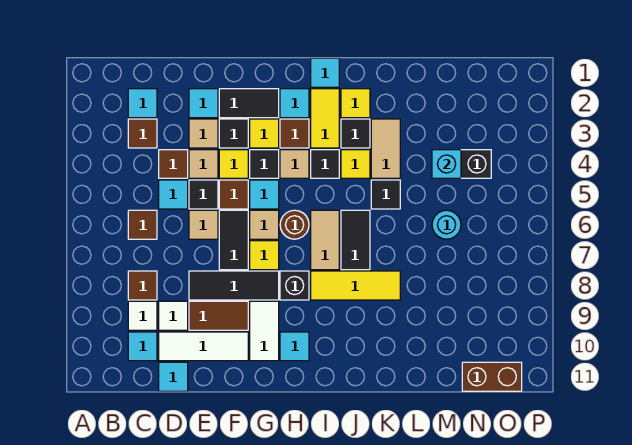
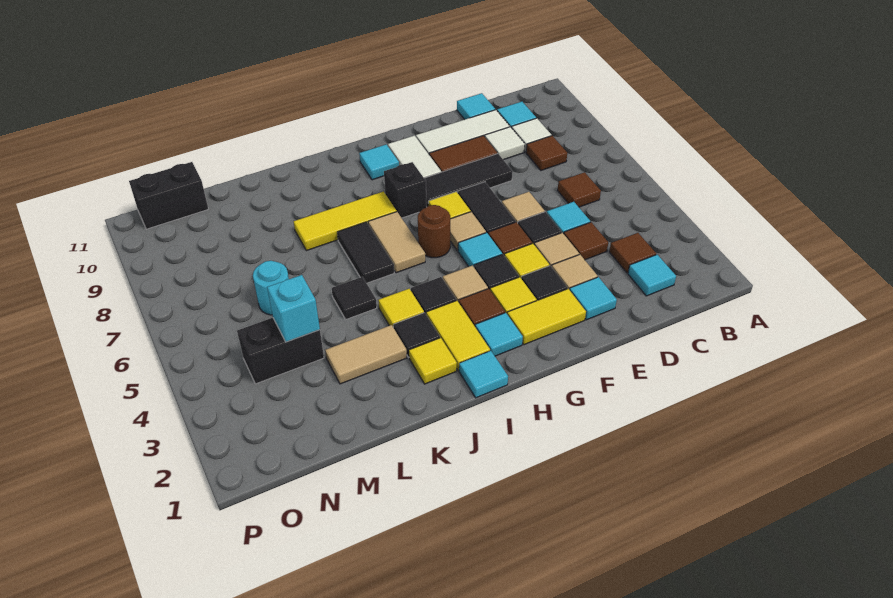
black 1x2 tile [219,89,279,118] -> yellow 1x2 tile [507,289,586,345]
tan 1x2 tile [371,119,400,178] -> tan 1x2 tile turned to [325,325,407,384]
brown 1x2 brick [462,362,522,391] -> black 1x2 brick [129,162,208,229]

